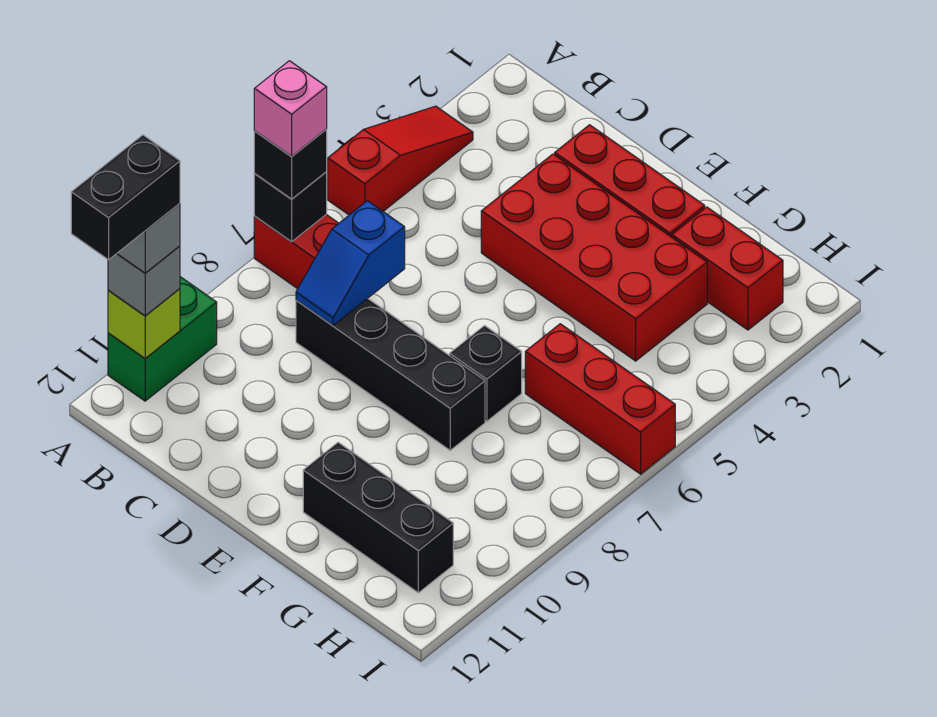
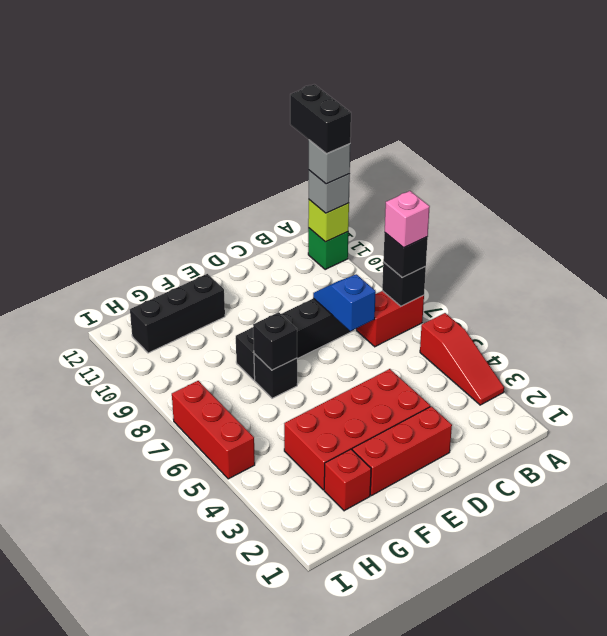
green 1x2 brick [108,277,217,401] -> green 1x1 brick [308,228,348,270]
none -> black 1x1 brick [253,312,297,370]
red 1x2 brick [672,207,783,330] -> red 1x1 brick [324,449,371,511]
red 1x3 brick [525,324,675,474] -> red 1x3 brick turned to [172,381,255,479]

